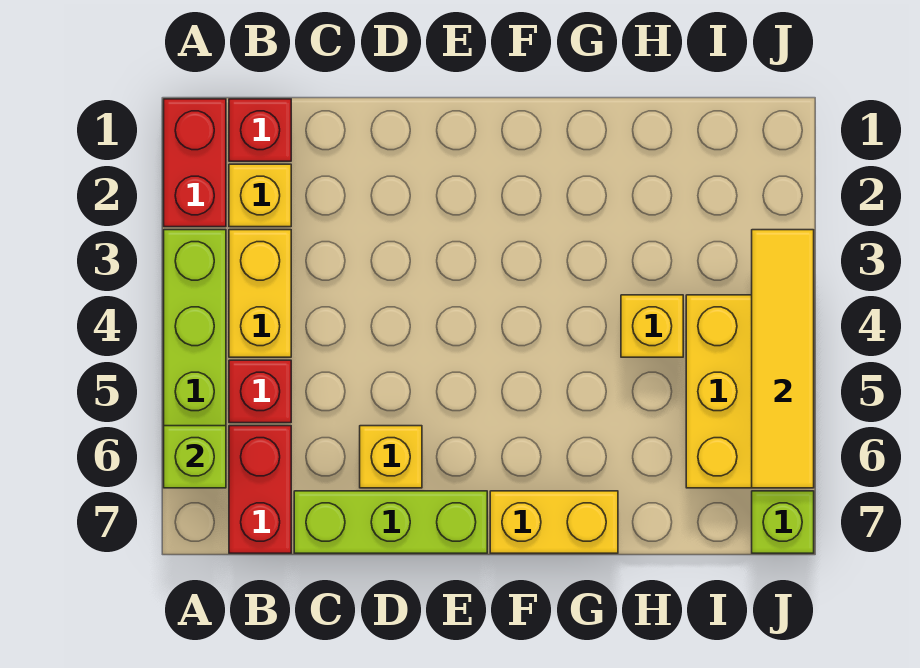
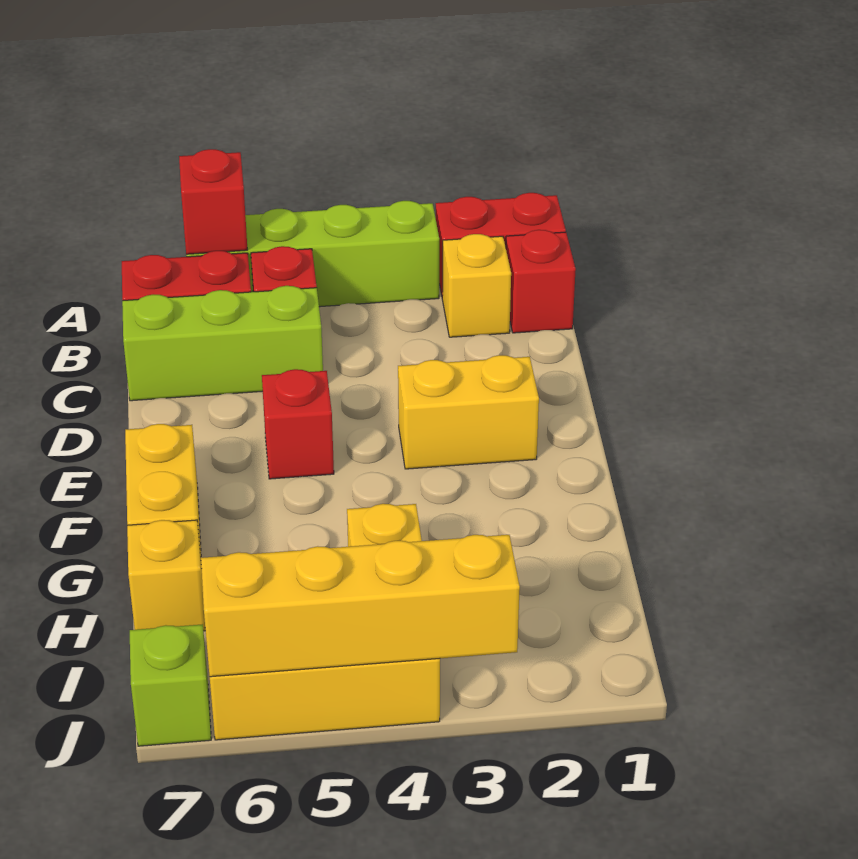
lime 1x1 brick [164,426,226,488] -> red 1x1 brick [179,149,248,254]
yellow 1x2 brick [229,230,291,357] -> yellow 1x2 brick moved to [398,355,539,469]
lime 1x3 brick [294,491,487,553] -> lime 1x3 brick turned to [122,286,323,401]
yellow 1x1 brick [360,426,422,488] -> yellow 1x1 brick moved to [127,520,205,631]
none -> red 1x1 brick [262,369,334,479]
yellow 1x4 tile [752,230,814,488] -> yellow 1x4 brick [201,535,520,677]

